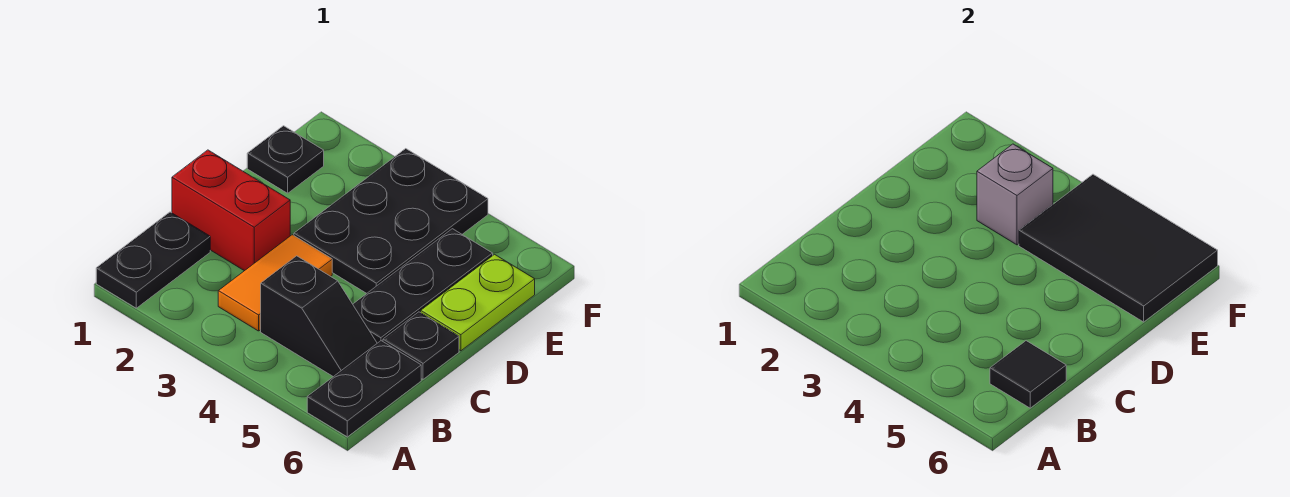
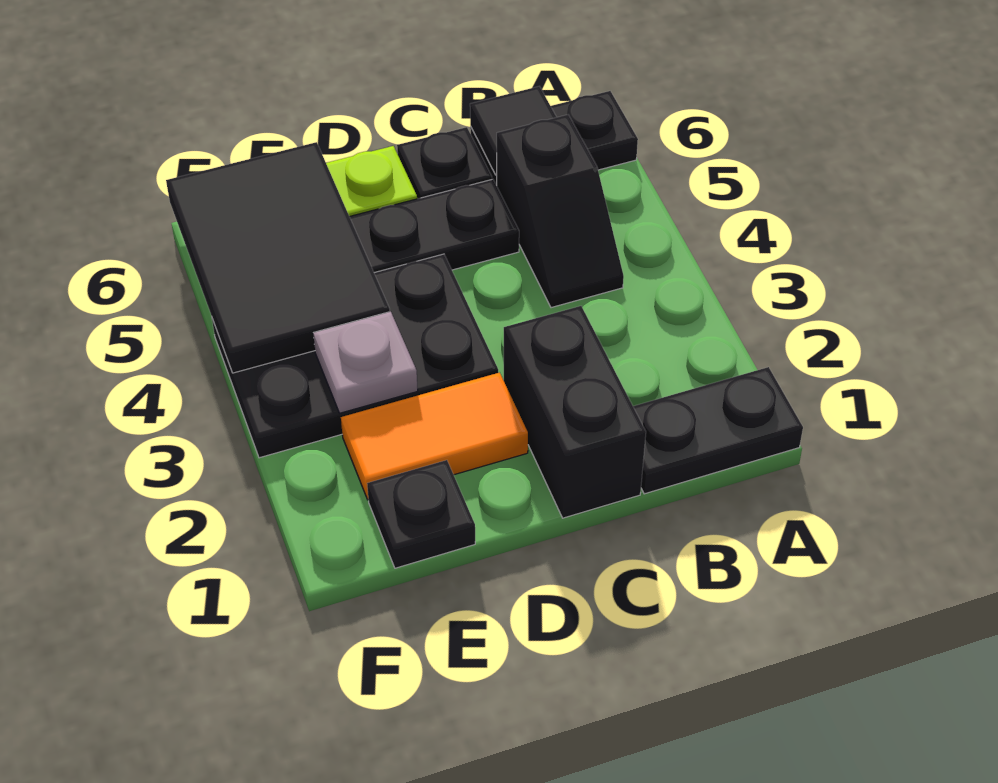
orange 1x2 tile [218,235,332,331] -> orange 1x2 tile moved to [341,373,528,500]
black 1x2 slope [261,256,377,377] -> black 1x2 slope turned to [497,115,624,308]
red 1x2 brick [172,150,290,271] -> black 1x2 brick [504,306,646,518]
grey 1x1 brick [977,144,1053,245] -> grey 1x1 plate [313,312,418,413]

